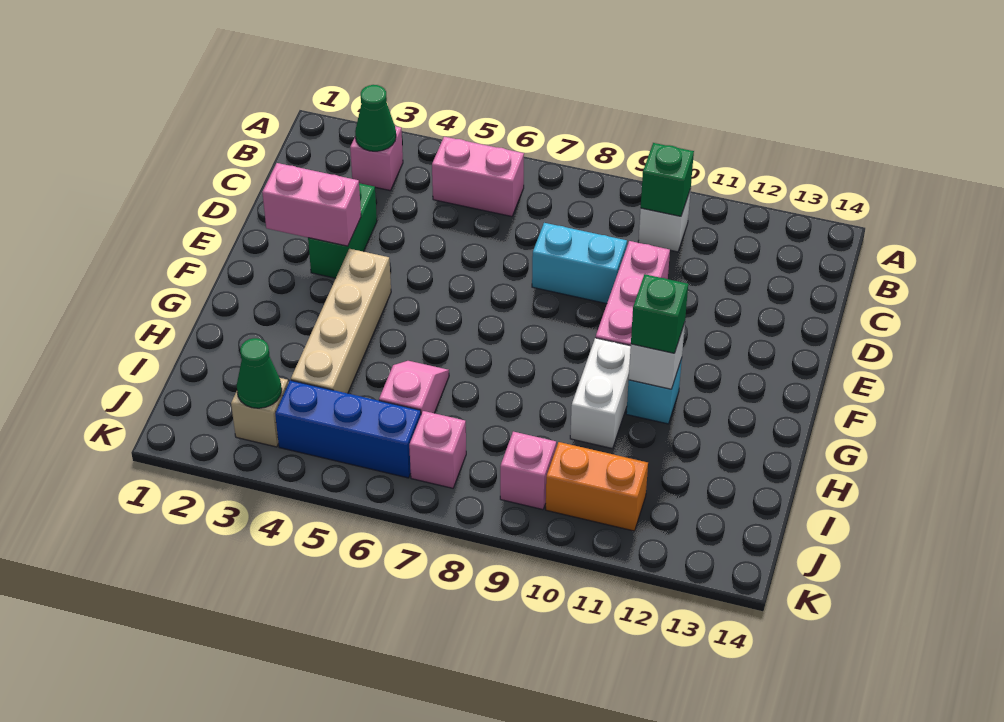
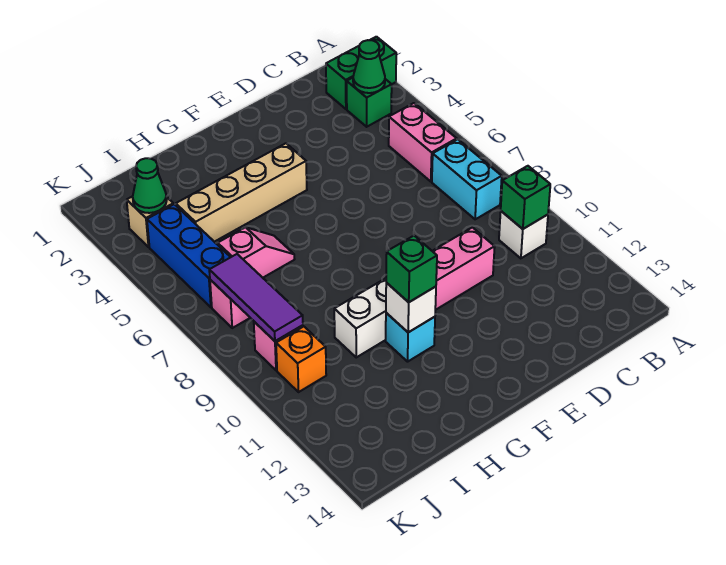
pink 1x1 brick [350,126,403,191] -> green 1x1 brick [347,78,392,127]
green 1x2 brick [308,183,377,278] -> green 1x2 brick moved to [326,37,396,109]
cyan 1x2 brick [532,223,627,304] -> cyan 1x2 brick moved to [432,139,502,219]
pink 1x2 brick [262,163,361,246] -> none
none -> purple 1x3 tile [209,254,303,341]
orange 1x2 brick [546,442,648,531] -> orange 1x1 brick [276,327,326,392]

